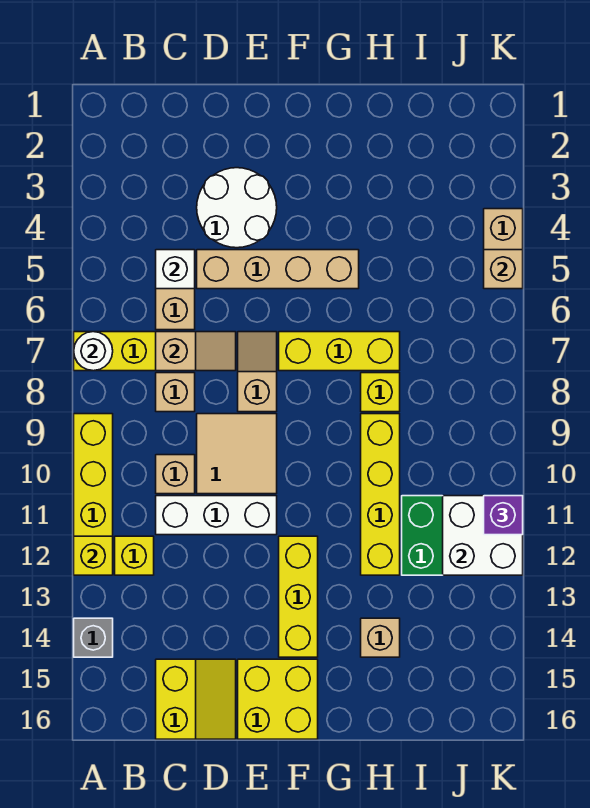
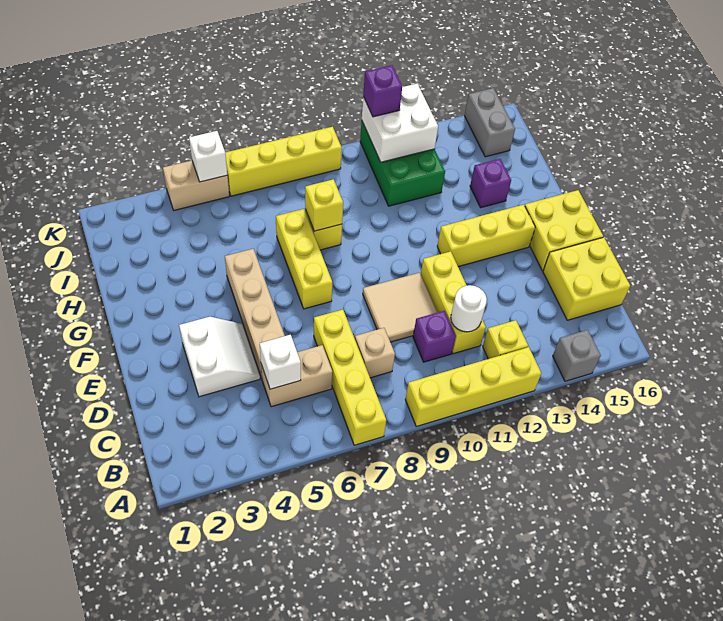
white 1x1 round brick [74,332,113,371] -> white 1x1 round brick moved to [451,285,487,332]
yellow 1x1 brick [74,536,113,575] -> yellow 1x1 brick moved to [305,179,343,231]
tan 1x2 slope [156,332,236,371] -> none
tan 1x1 brick [156,455,195,494] -> purple 1x1 brick [413,311,456,362]
white 1x3 brick [156,496,277,535] -> yellow 1x3 brick [421,251,486,354]
yellow 2x2 slope [156,659,236,739] -> yellow 2x2 brick [543,237,630,320]
white 2x2 round brick [197,168,277,248] -> white 2x2 slope [179,317,260,397]
tan 1x2 slope [238,332,277,412] -> none
yellow 1x4 brick [361,414,400,575] -> yellow 1x4 brick moved to [225,127,342,196]
tan 1x1 brick [361,618,400,657] -> purple 1x1 brick [470,159,511,208]
none -> grey 1x2 brick [465,88,515,157]
tan 1x1 brick [484,250,523,289] -> white 1x1 brick [189,131,227,182]

